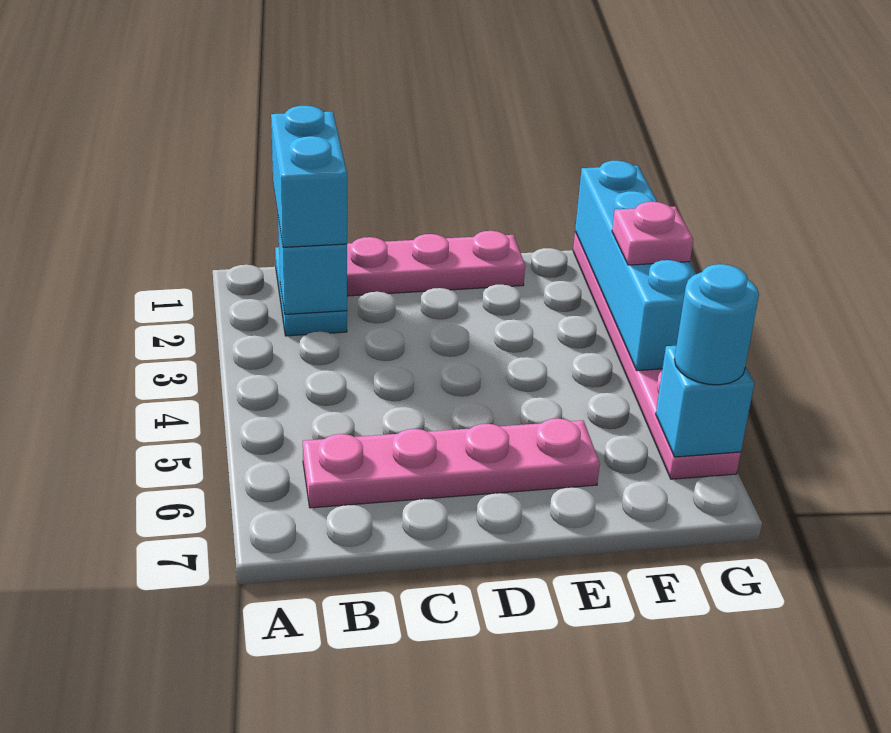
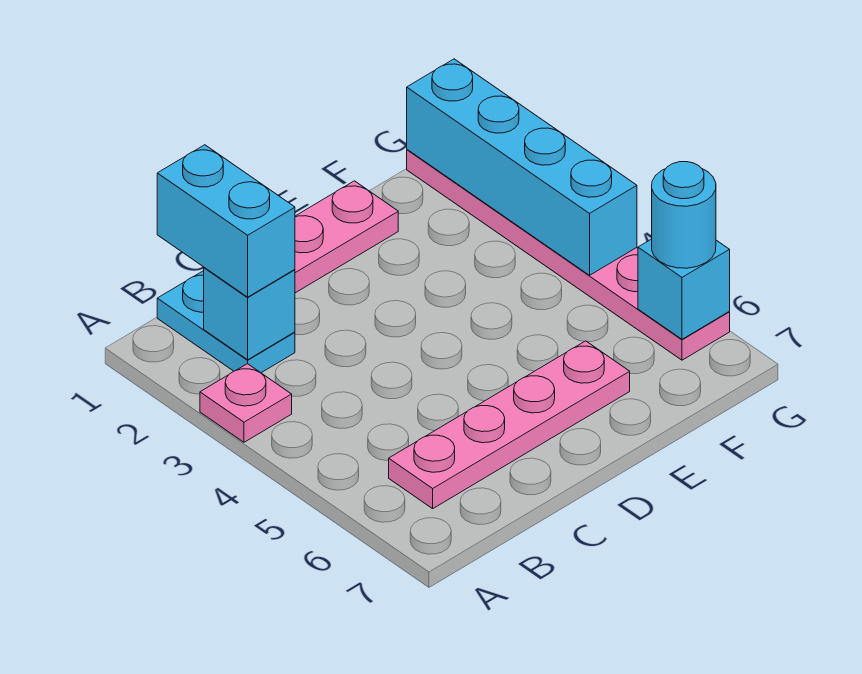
pink 1x1 plate [612,202,693,265] -> pink 1x1 plate moved to [200,364,292,442]

